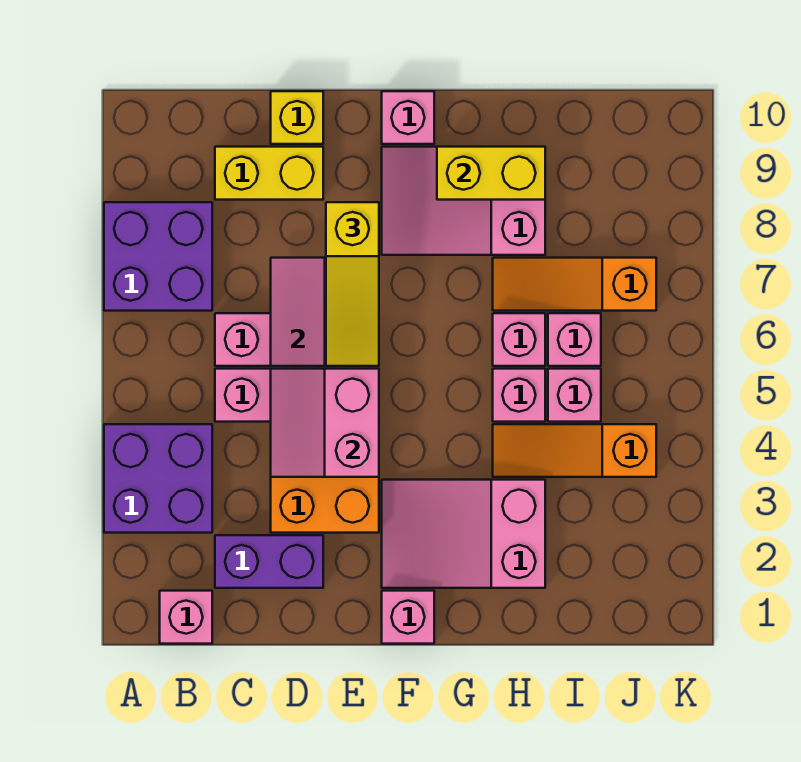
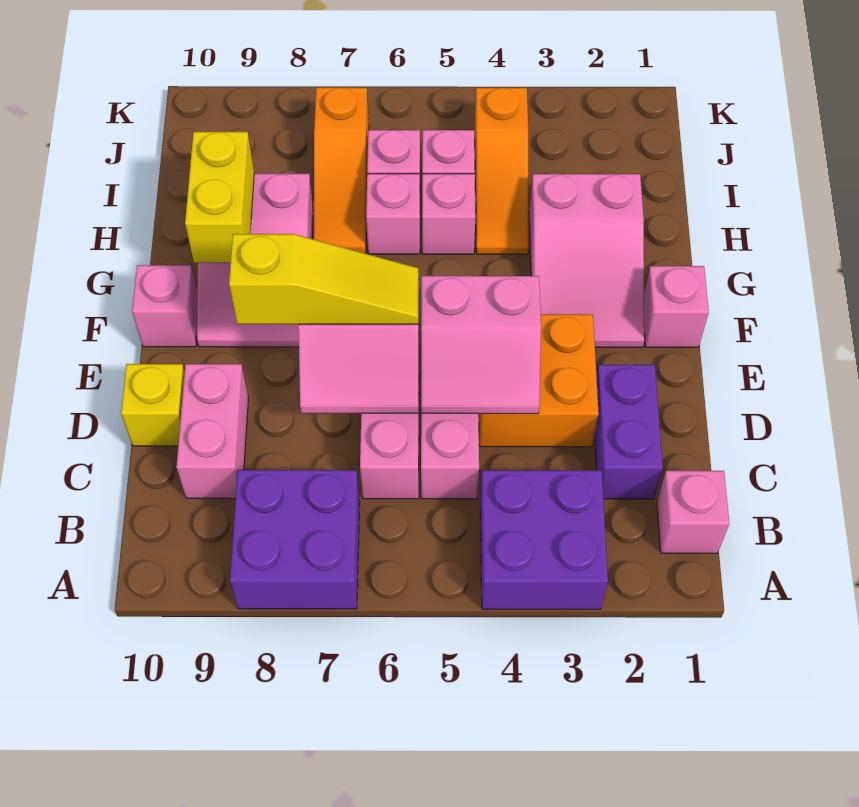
yellow 1x2 brick [215,147,323,200] -> pink 1x2 brick [176,364,248,499]

